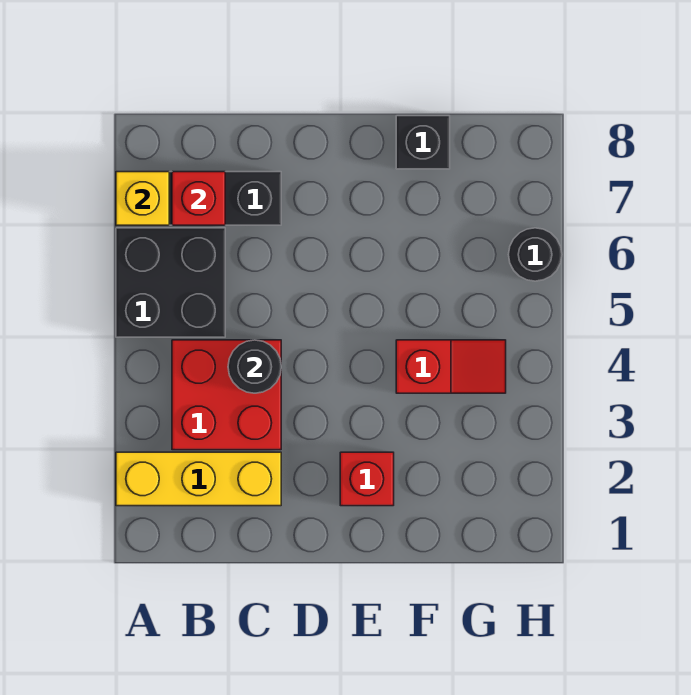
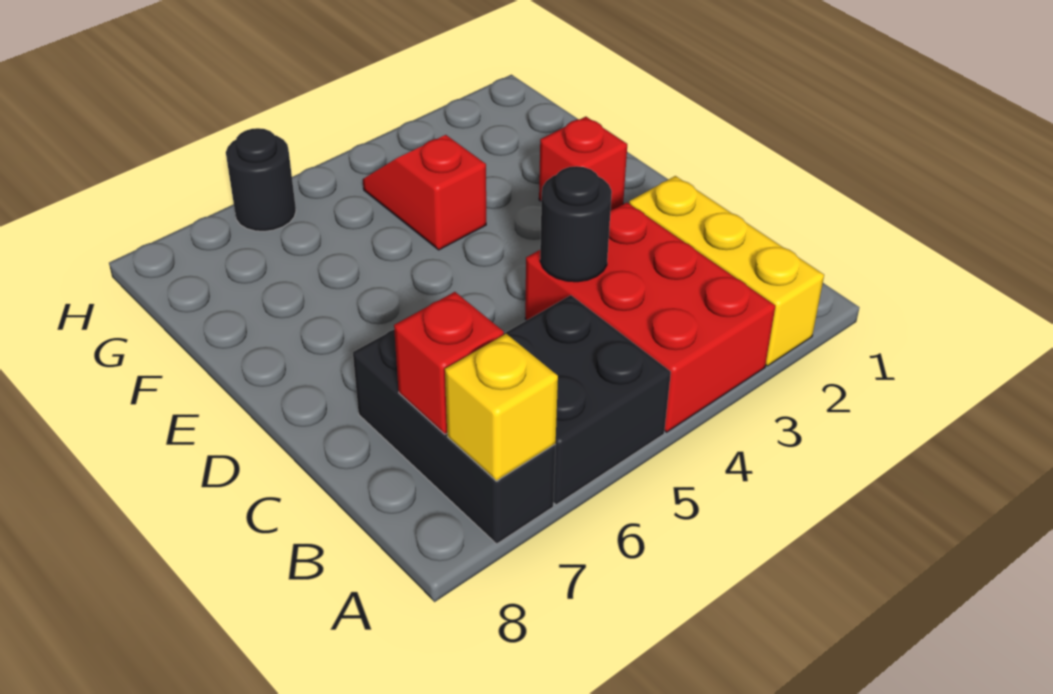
red 2x2 brick [172,340,281,450] -> red 2x3 brick [525,203,775,432]
black 1x1 brick [396,116,450,169] -> none

